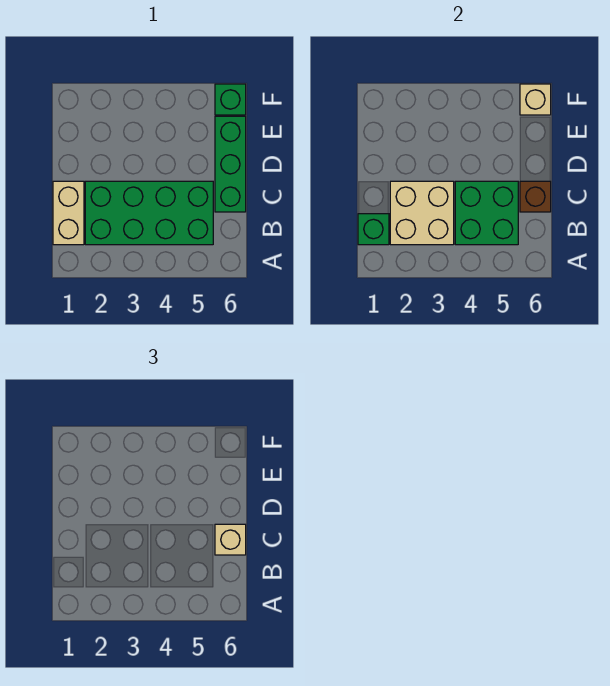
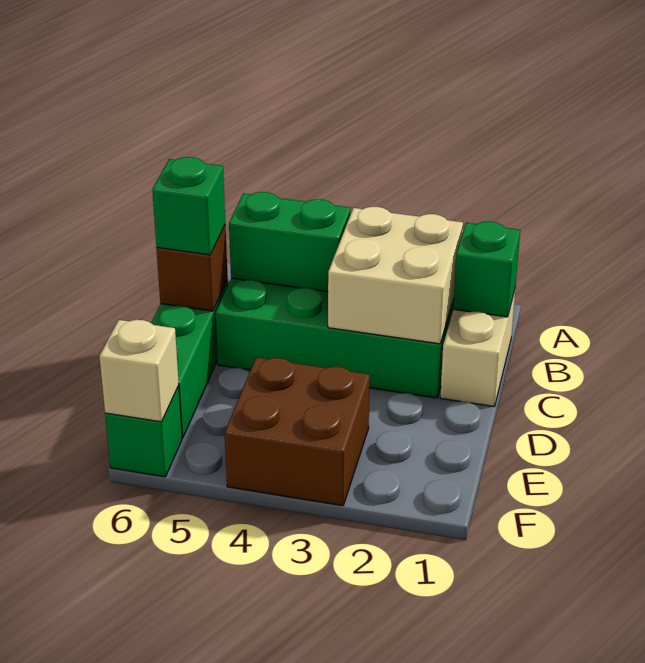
green 2x2 brick [455,181,518,245] -> green 1x2 brick [229,192,351,292]
tan 1x1 brick [215,524,246,555] -> green 1x1 brick [152,157,225,255]
none -> brown 2x2 brick [225,358,370,506]

